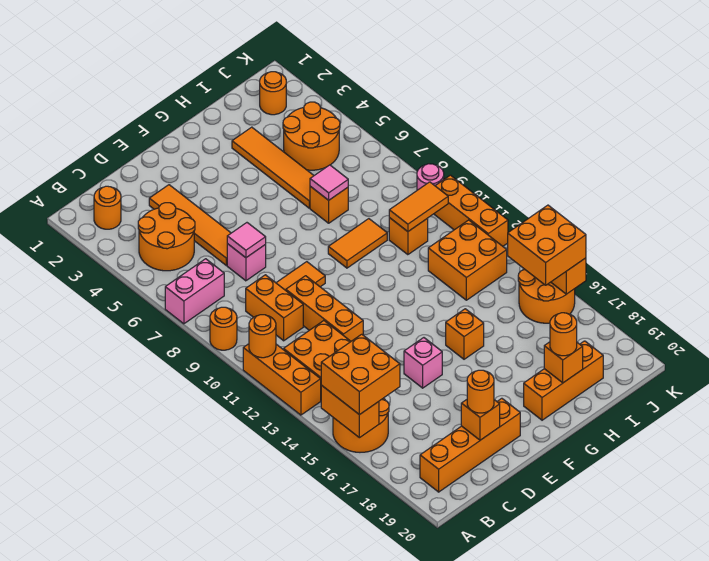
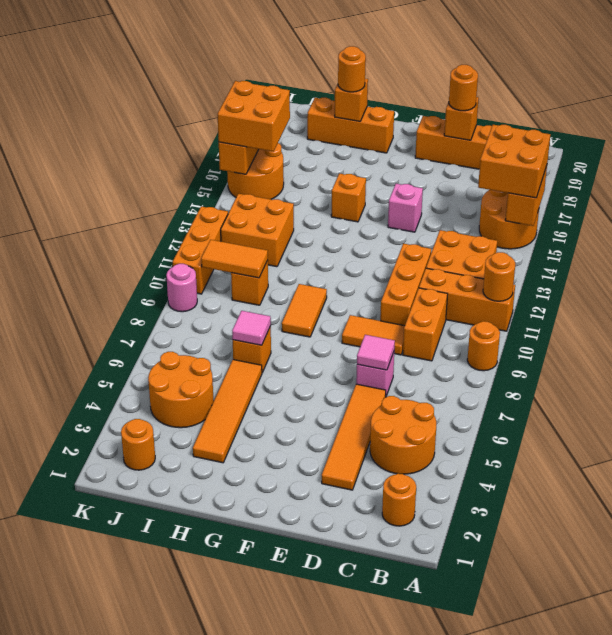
pink 1x2 brick [165,259,224,324] -> none
orange 1x3 brick [243,344,321,415] -> orange 1x3 brick turned to [419,268,515,331]
orange 1x2 tile [328,219,387,268] -> orange 1x2 tile turned to [282,284,327,337]

